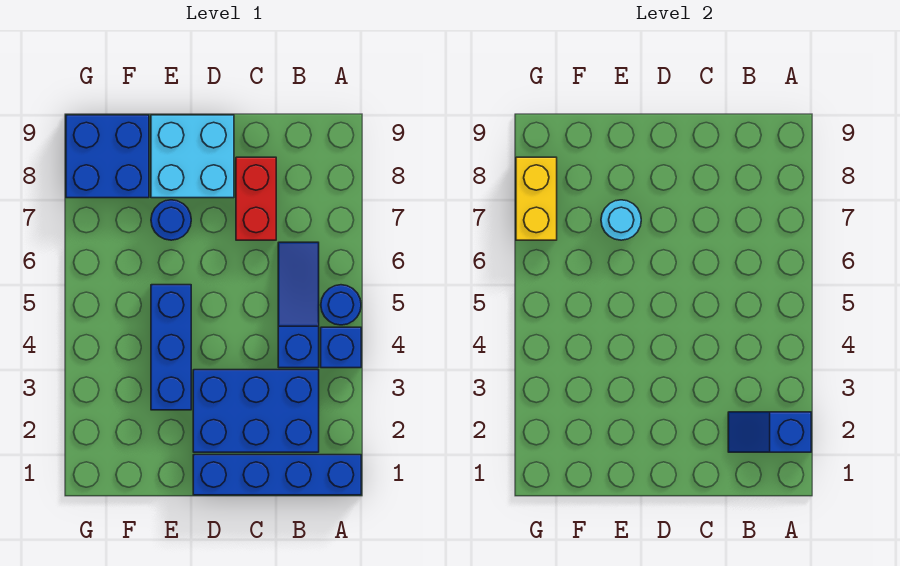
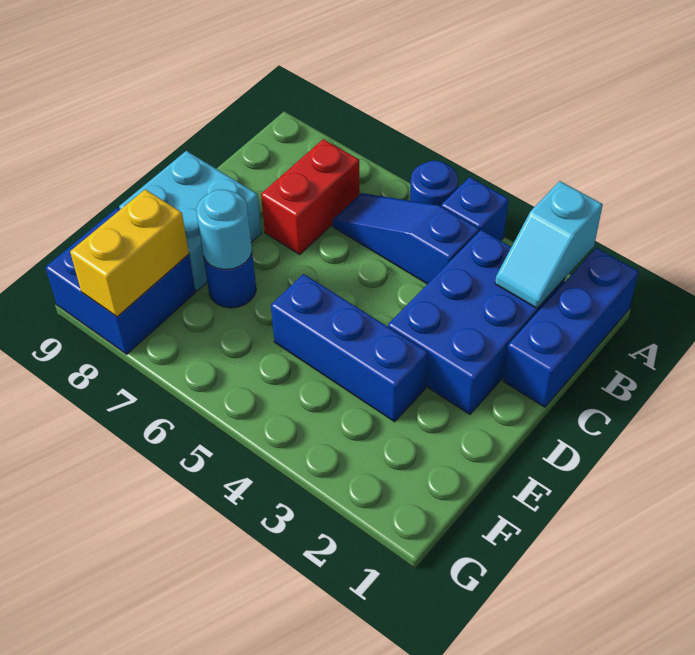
blue 1x4 brick [193,455,361,495] -> blue 1x3 brick [503,248,639,407]
blue 1x2 slope [728,412,811,452] -> cyan 1x2 slope [495,181,603,308]
red 1x2 brick [236,157,276,240] -> red 1x2 brick turned to [261,139,360,255]
yellow 1x2 brick [516,157,557,240] -> yellow 1x2 brick turned to [70,189,189,317]

